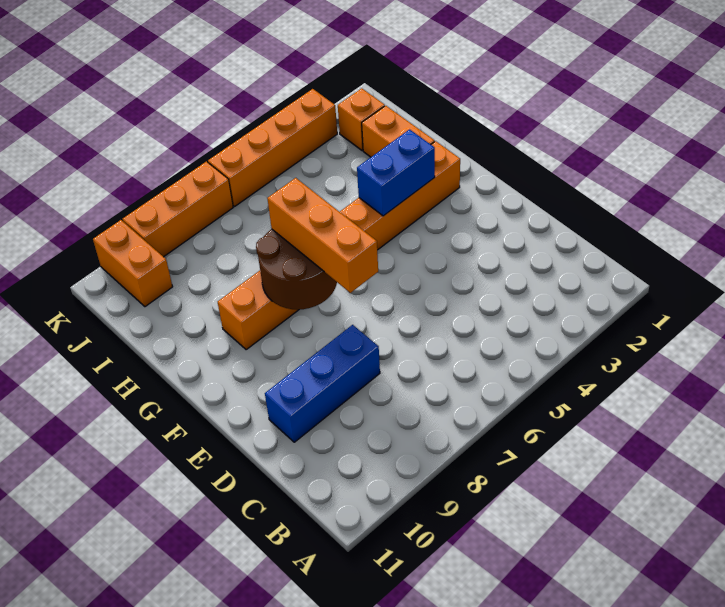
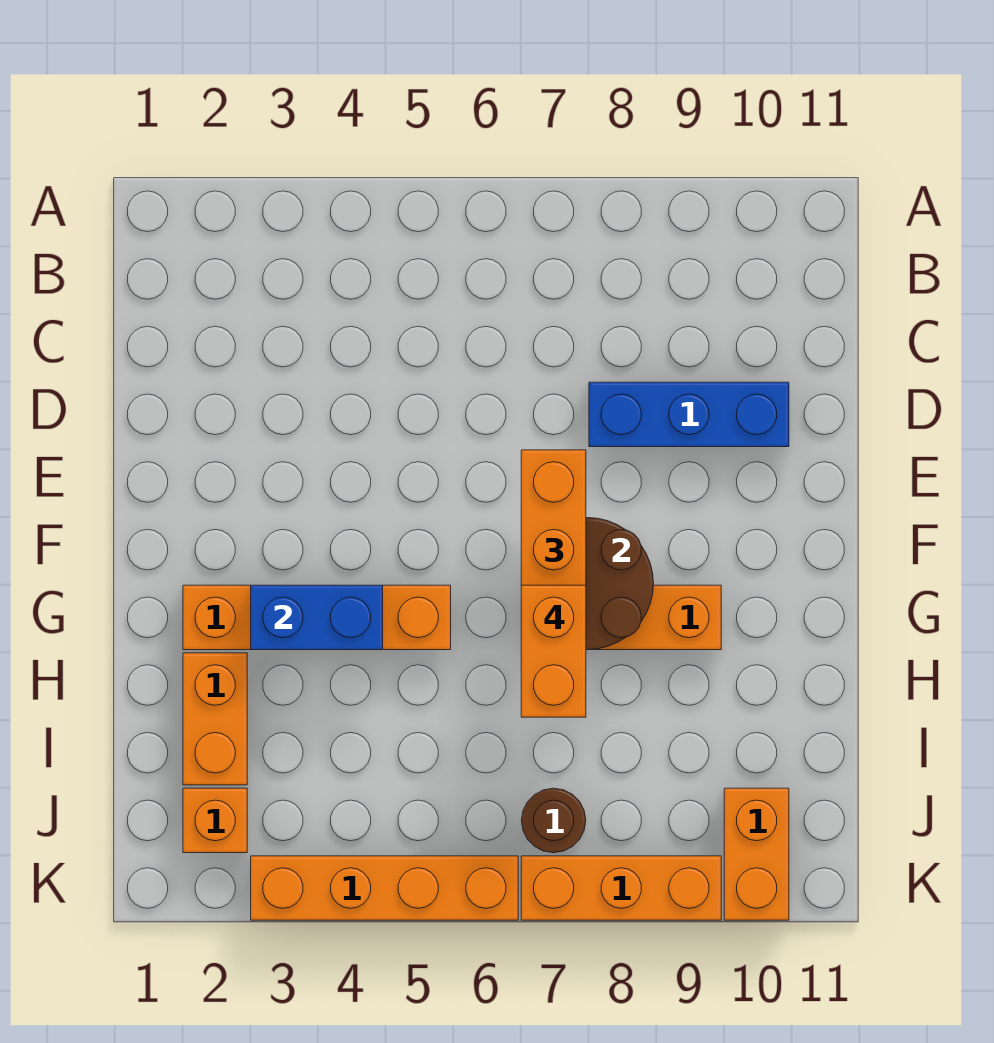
none -> orange 1x2 brick [521,585,586,717]
none -> brown 1x1 round brick [521,788,586,853]

